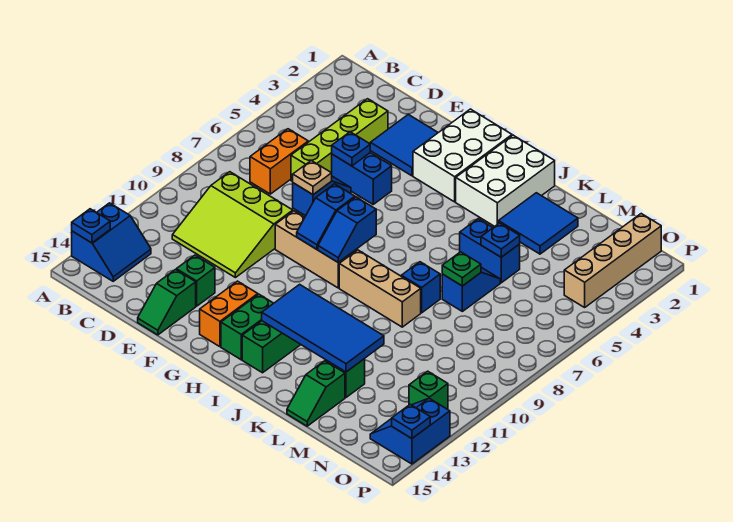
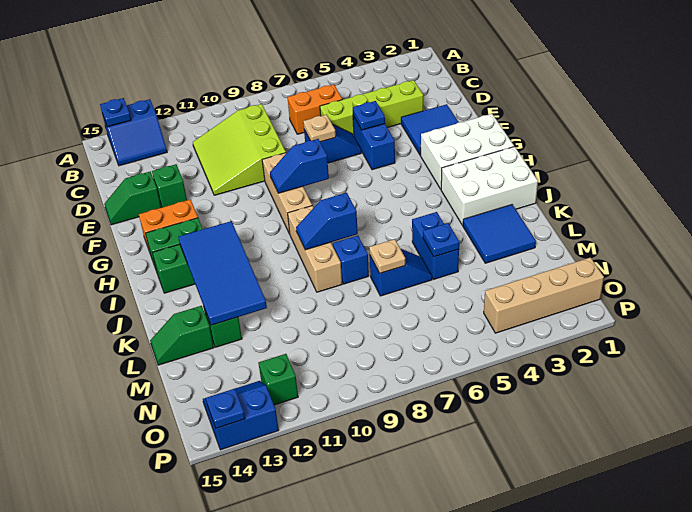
blue 1x2 slope [318,197,376,262] -> blue 1x2 slope moved to [296,193,358,250]
green 1x1 plate [442,252,481,286] -> tan 1x1 plate [369,239,405,273]

